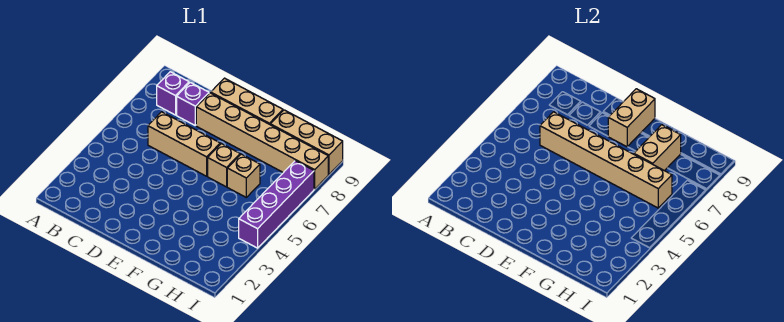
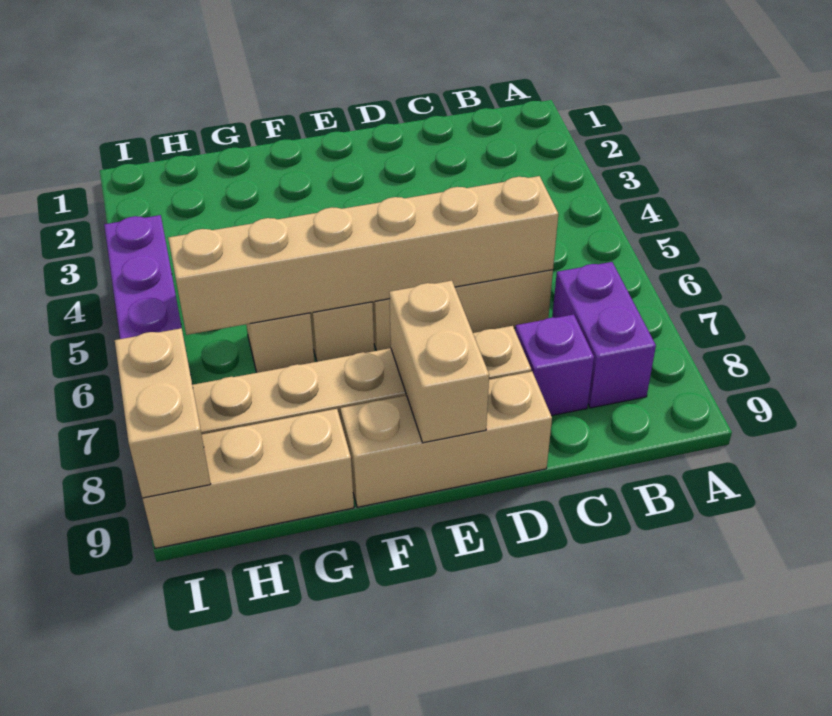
purple 1x1 brick [157,72,189,115] -> purple 1x2 brick [552,262,656,408]
tan 1x2 brick [634,125,681,171] -> tan 1x2 brick moved to [115,328,211,498]

